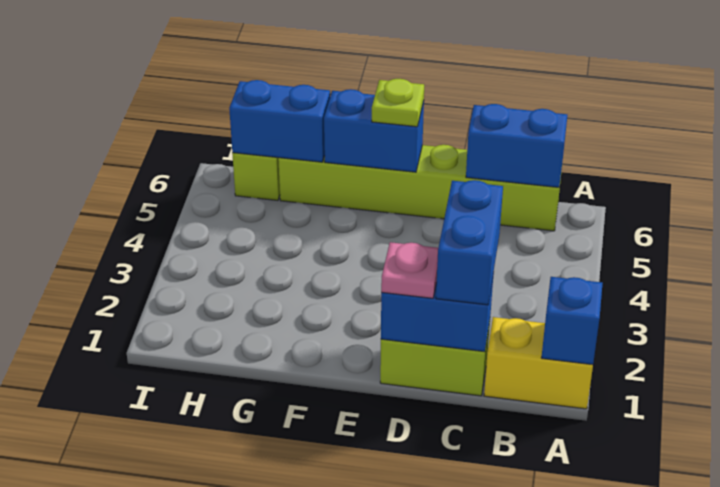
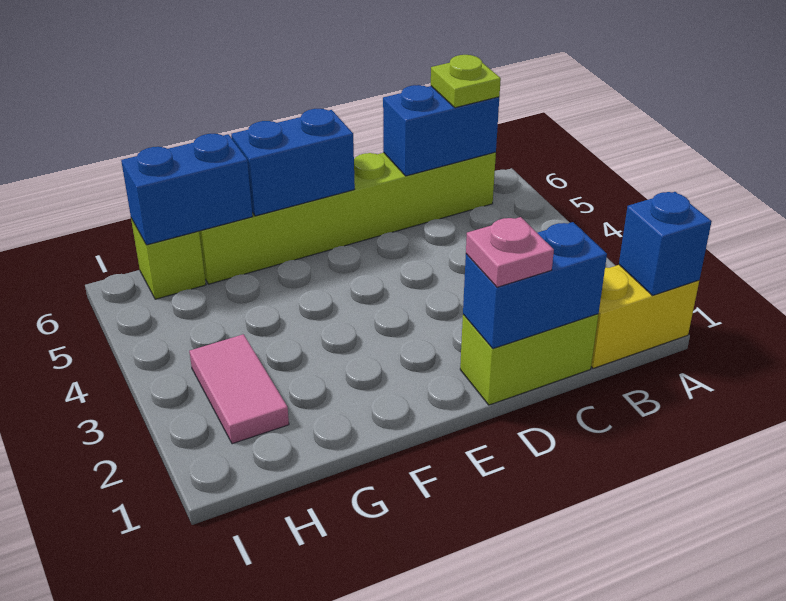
blue 1x2 brick [436,180,503,305] -> none
lime 1x1 plate [372,79,424,127] -> lime 1x1 plate moved to [431,55,501,108]
none -> pink 1x2 tile [189,334,289,444]

